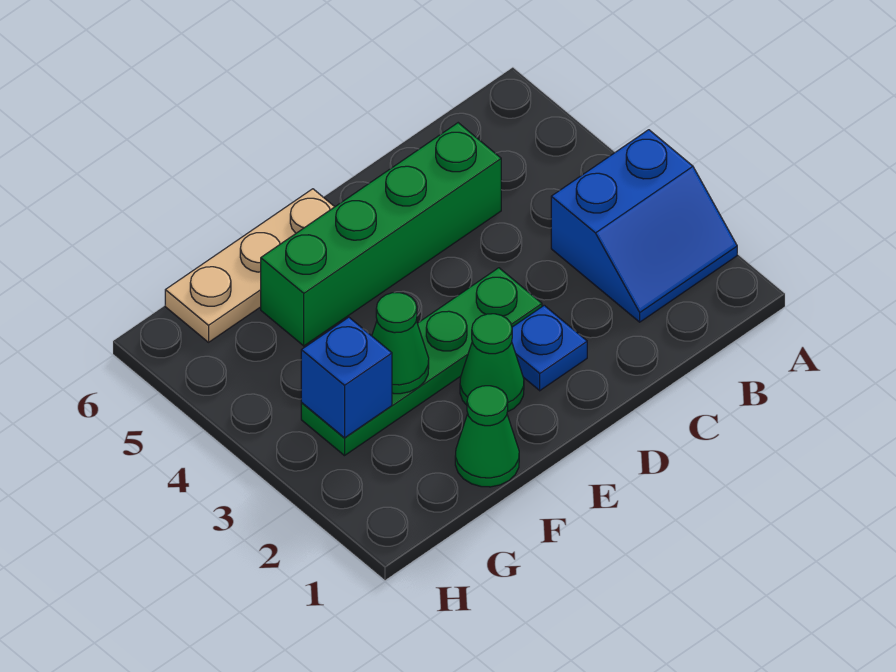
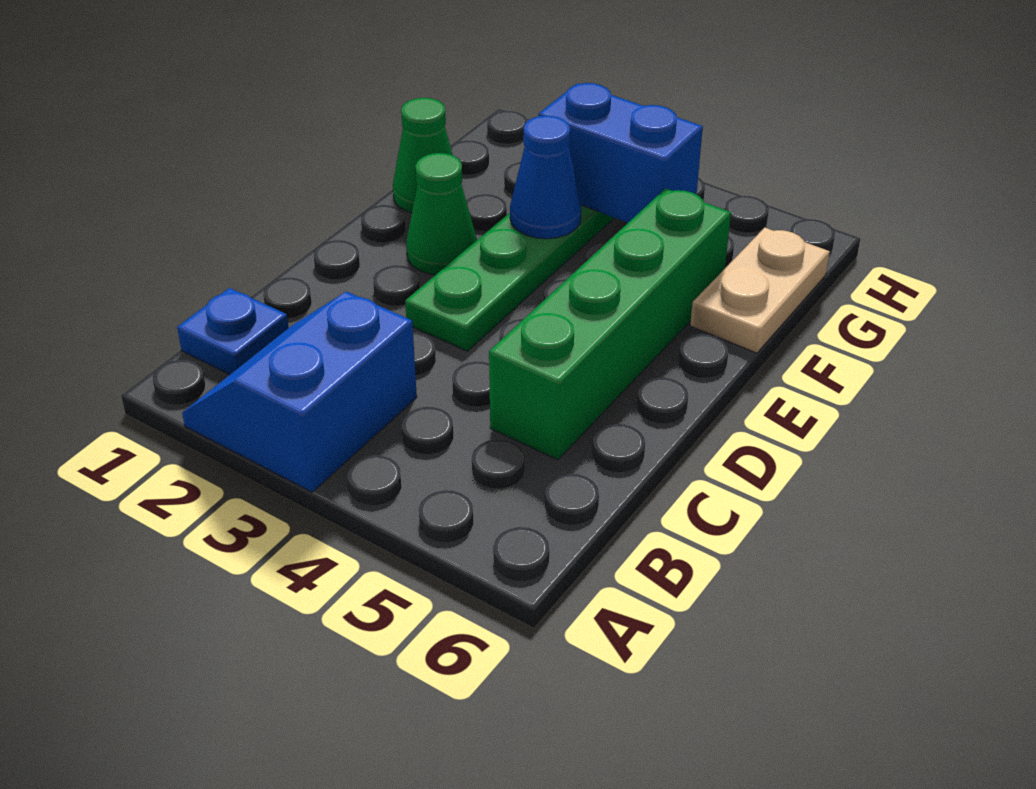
blue 1x1 plate [512,305,587,391] -> blue 1x1 plate moved to [177,288,289,375]
tan 1x3 plate [165,189,334,342] -> tan 1x2 plate [690,228,830,353]
green 1x1 cone [372,293,429,394] -> blue 1x1 cone [510,116,581,239]
blue 1x1 brick [301,317,392,438] -> blue 1x2 brick [538,83,703,223]

